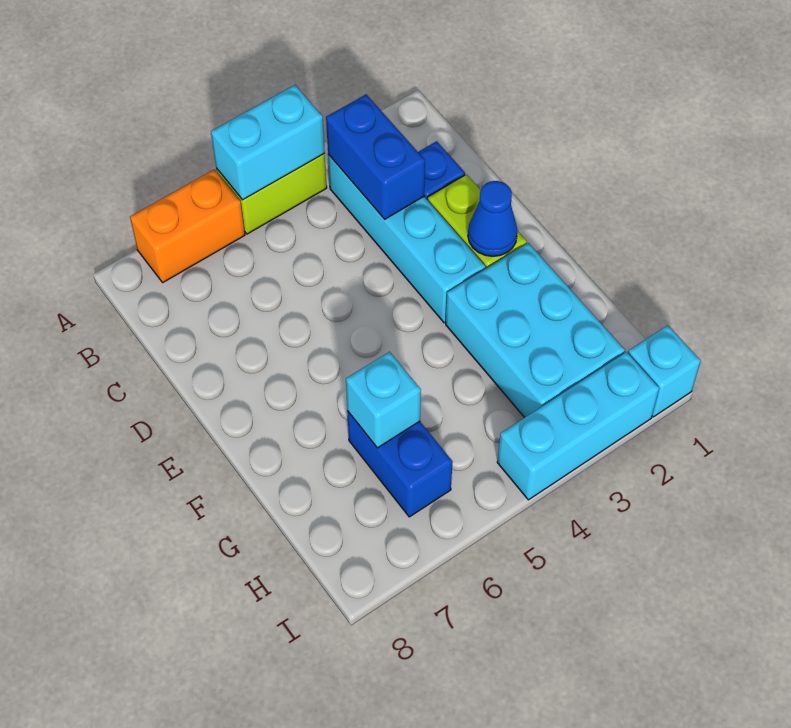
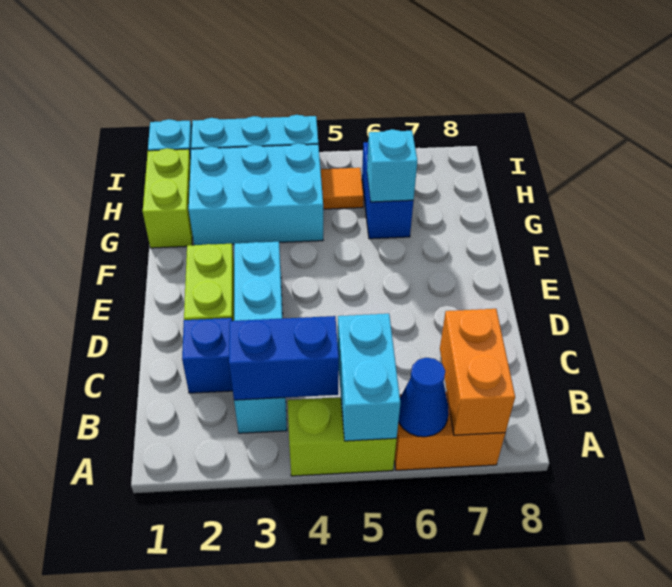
cyan 1x2 brick [211,85,325,200] -> cyan 1x2 brick turned to [338,314,400,441]
none -> orange 1x2 brick [440,309,515,435]
blue 1x2 brick [326,94,425,219] -> blue 1x2 brick turned to [229,316,339,400]
blue 1x1 cone [468,181,518,256] -> blue 1x1 cone moved to [399,358,449,437]
cyan 2x3 brick [446,243,625,418] -> cyan 2x3 brick turned to [189,143,323,245]
none -> lime 1x2 brick [143,148,193,248]
none -> orange 1x1 tile [321,168,364,209]

